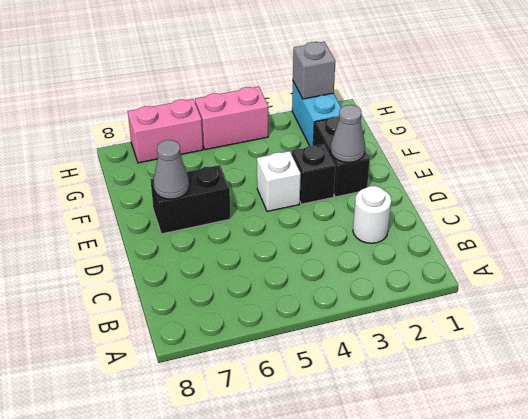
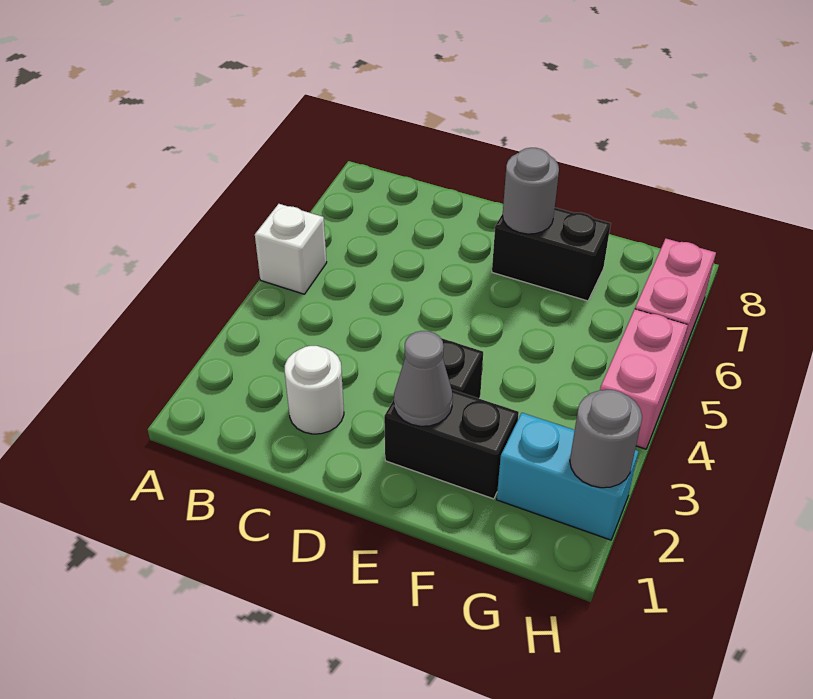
white 1x1 brick [257,151,301,211] -> white 1x1 brick moved to [255,204,327,294]
black 1x2 brick [150,165,231,234] -> black 1x2 brick turned to [492,208,611,301]
grey 1x1 cone [153,140,189,199] -> grey 1x1 round brick [503,148,559,234]
grey 1x1 brick [293,42,335,99] -> grey 1x1 round brick [570,390,642,488]

